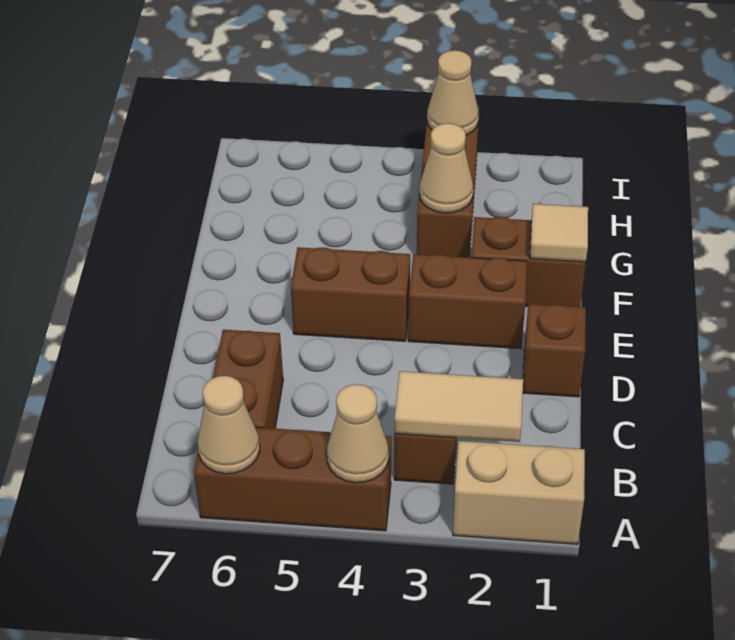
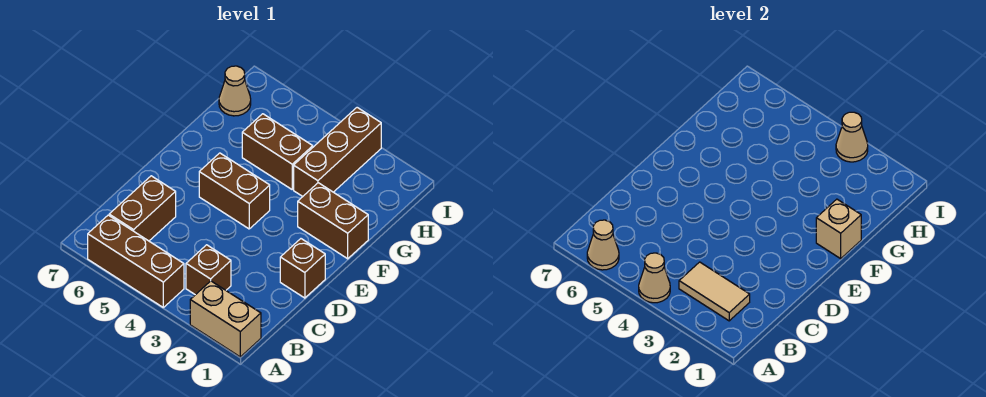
brown 1x2 brick [408,254,527,349] -> brown 1x2 brick moved to [242,114,313,189]
tan 1x1 tile [530,204,588,262] -> tan 1x1 brick [816,199,861,259]
tan 1x1 cone [419,123,473,213] -> tan 1x1 cone moved to [219,66,251,116]

